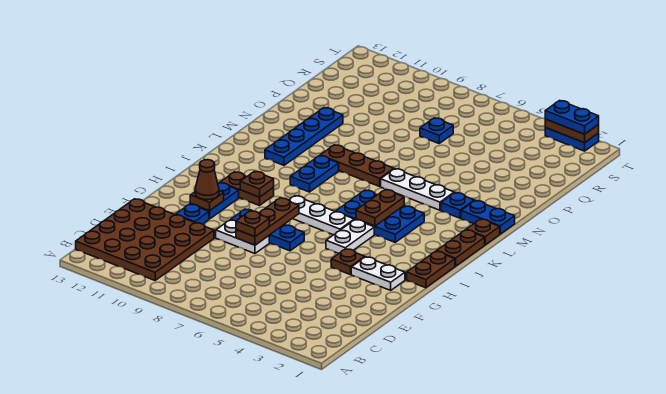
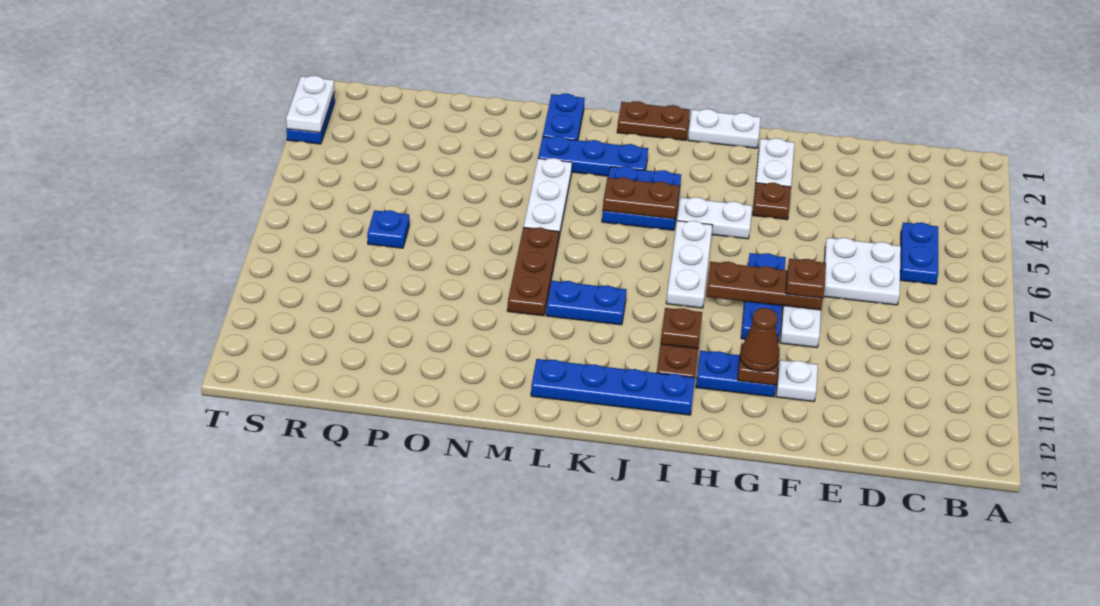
brown 4x4 plate [76,199,214,280] -> none
none -> white 2x2 plate [823,238,901,305]
blue 1x1 plate [176,204,209,224] -> white 1x1 plate [776,360,818,402]
brown 1x2 plate [407,251,455,288] -> white 1x2 plate [688,109,761,148]
blue 2x3 plate [336,190,424,242] -> blue 2x2 plate [602,166,681,230]
brown 1x1 plate [466,219,500,245] -> none
blue 1x4 plate [265,108,343,165] -> blue 1x4 plate moved to [531,359,695,415]
blue 1x1 plate [441,193,474,218] -> blue 1x3 plate [538,136,648,176]
brown 1x2 plate [545,119,599,143] -> white 1x2 plate [286,76,334,133]
blue 1x2 plate [545,101,599,134] -> blue 1x2 plate moved to [900,222,938,285]

